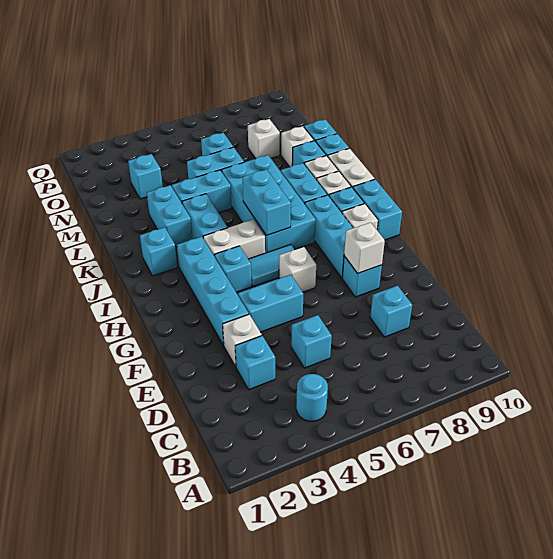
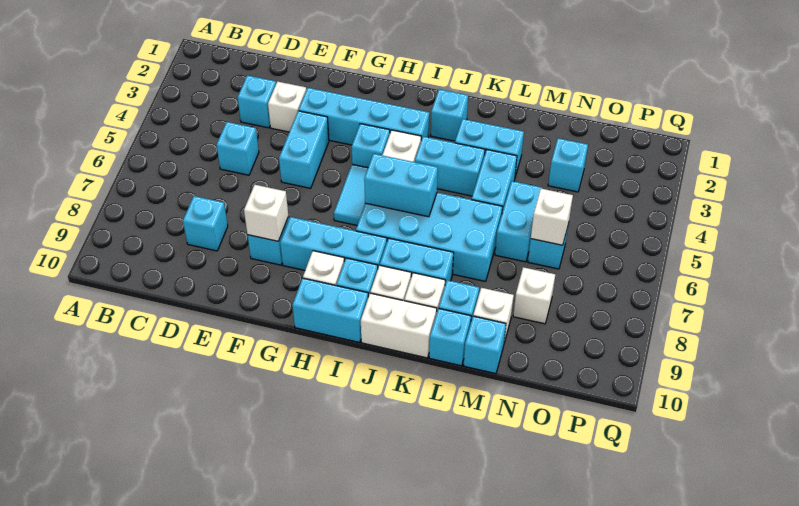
cyan 1x1 round brick [296,374,328,421] -> none
white 1x1 brick [279,246,316,292] -> white 1x1 brick moved to [531,189,573,245]

